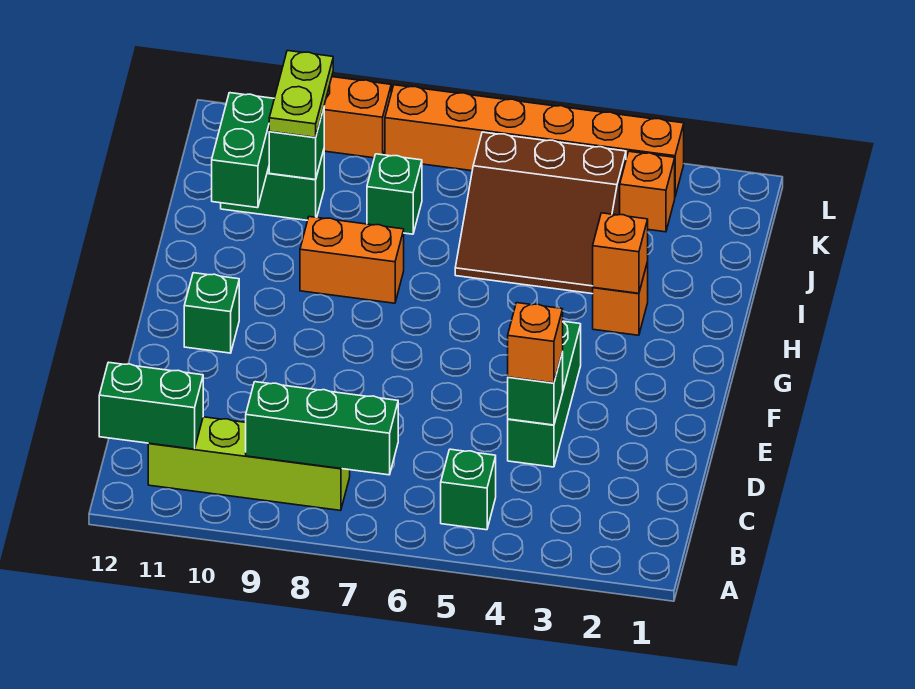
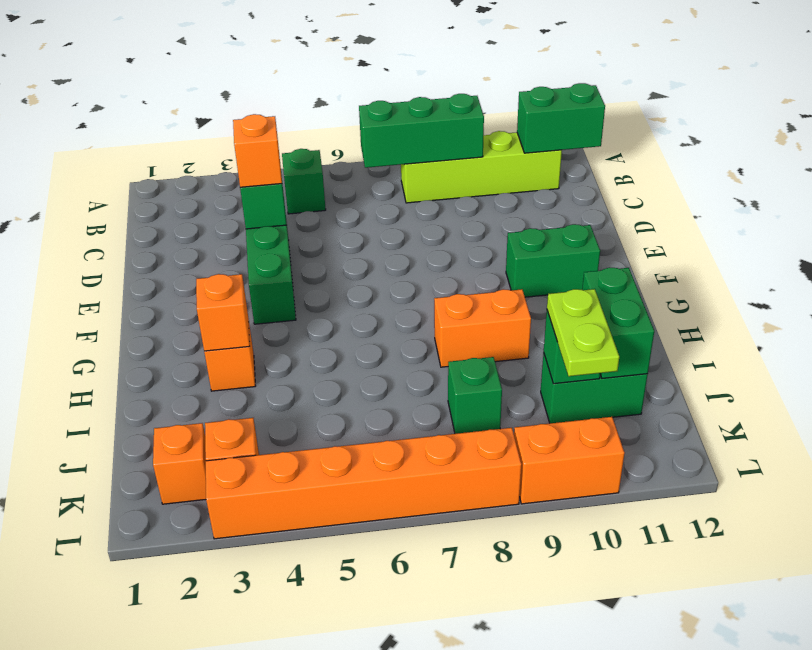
green 1x1 brick [184,273,239,353] -> green 1x2 brick [506,224,600,297]
brown 3x3 slope [455,132,626,294] -> none
none -> orange 1x1 brick [153,423,206,504]

